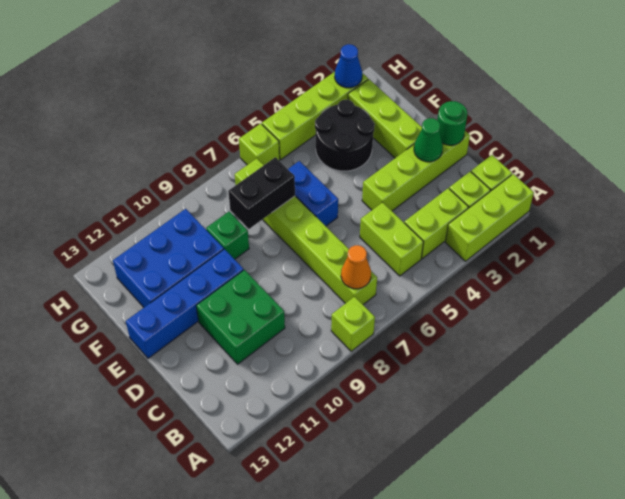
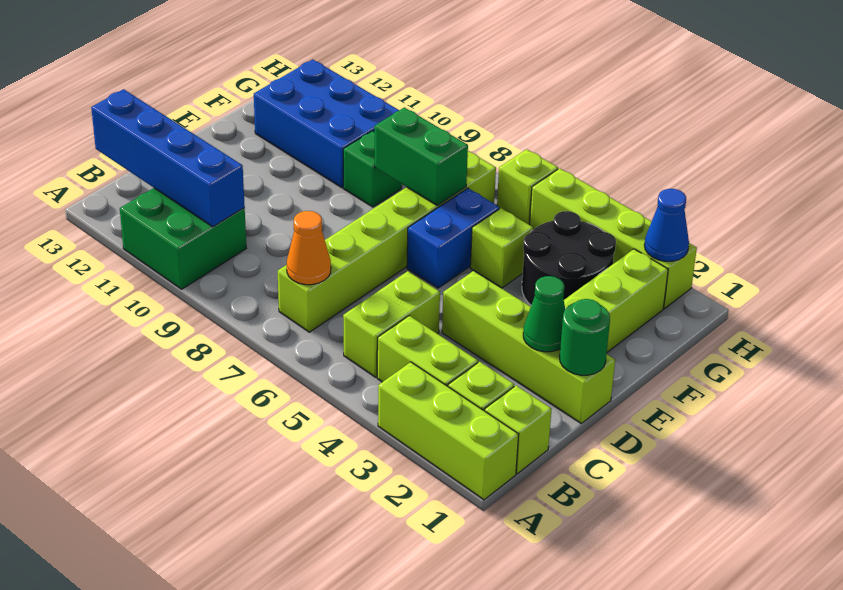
lime 1x1 brick [331,297,375,351] -> lime 1x1 brick moved to [470,208,533,288]
green 2x2 brick [196,270,285,364] -> green 2x2 brick moved to [120,188,246,289]
blue 1x4 brick [126,249,244,358] -> blue 1x4 brick moved to [91,89,245,227]
black 1x2 brick [228,157,295,229] -> green 1x2 brick [375,107,468,205]

